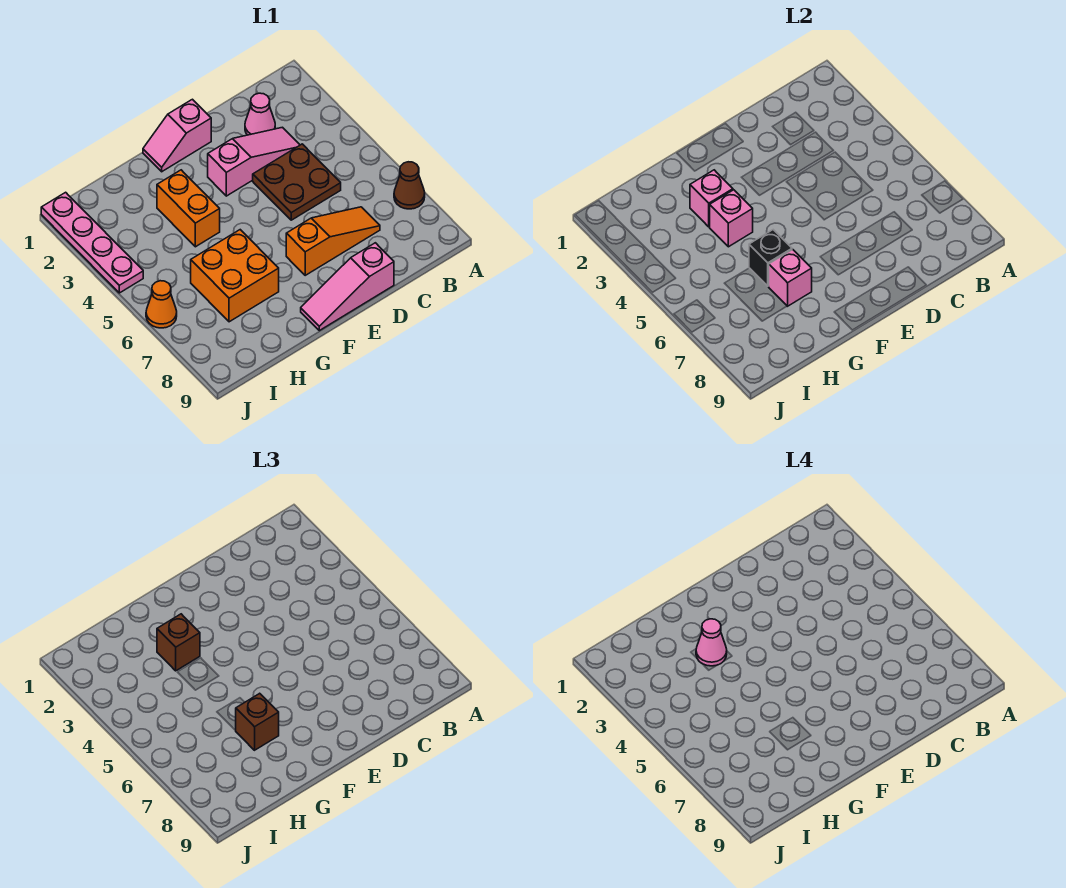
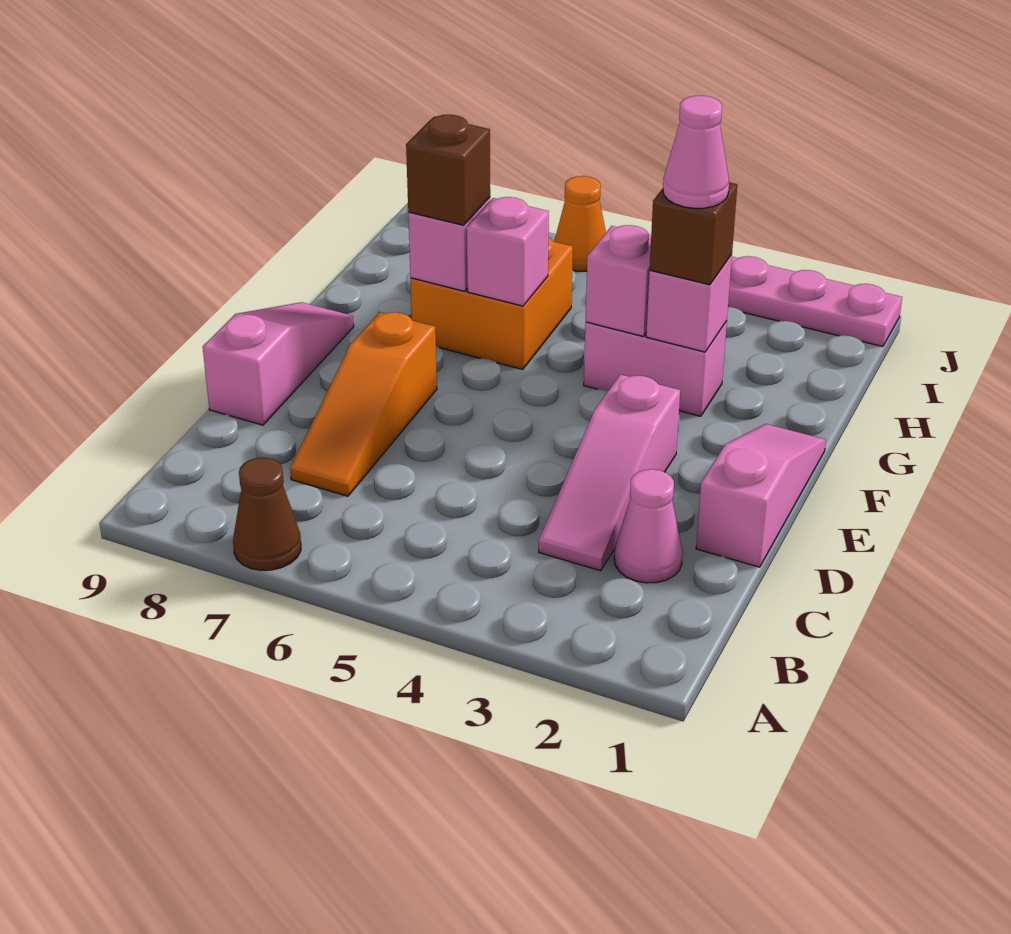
brown 2x2 plate [253,144,341,220] -> none
pink 1x2 slope [143,99,211,172] -> pink 1x3 slope [696,424,826,567]
orange 1x2 brick [157,170,220,247] -> pink 1x2 brick [584,321,727,416]
black 1x1 brick [749,230,792,286] -> pink 1x1 brick [467,197,549,306]

